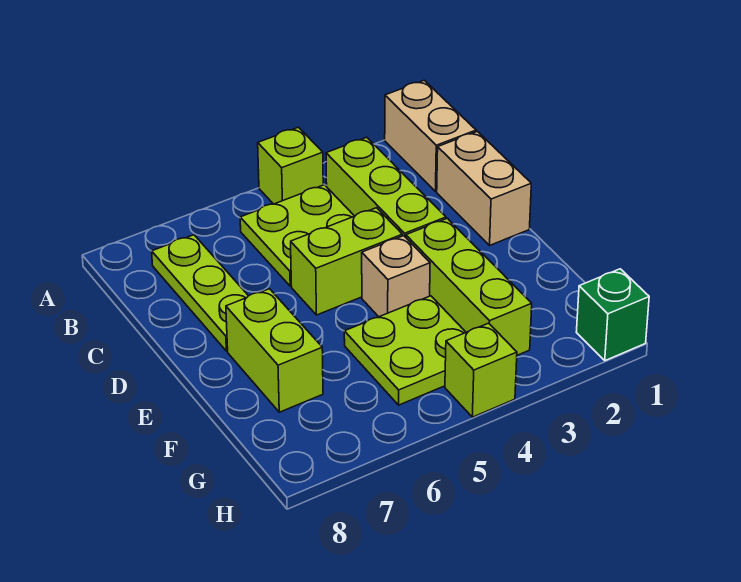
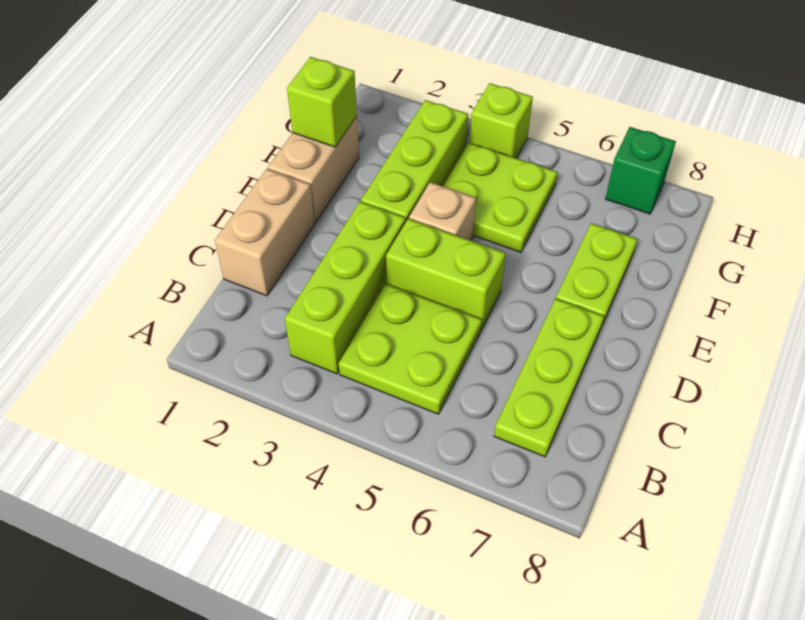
tan 1x2 brick [385,80,476,191] -> tan 1x2 brick moved to [268,117,359,222]
lime 1x1 brick [258,127,323,204] -> lime 1x1 brick moved to [287,57,357,147]
lime 1x2 brick [226,289,323,412] -> lime 1x2 plate [556,223,638,325]
green 1x1 brick [576,269,649,361] -> green 1x1 brick moved to [605,127,676,214]

